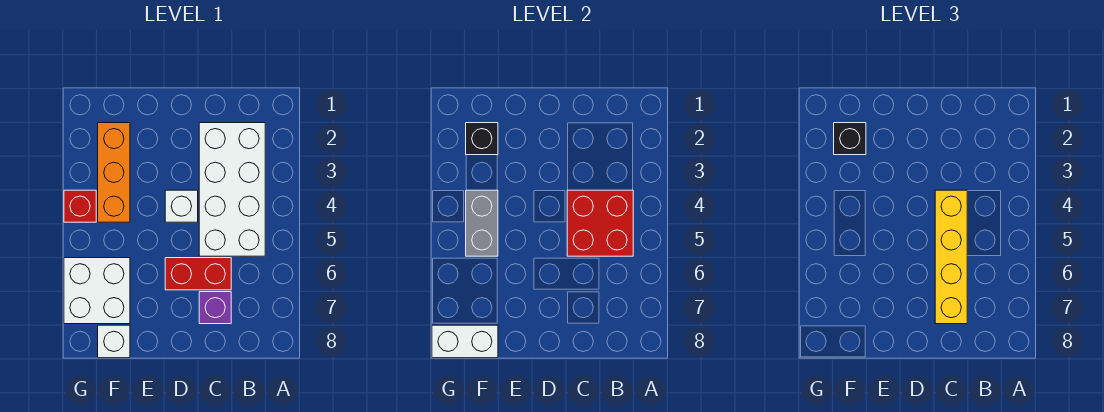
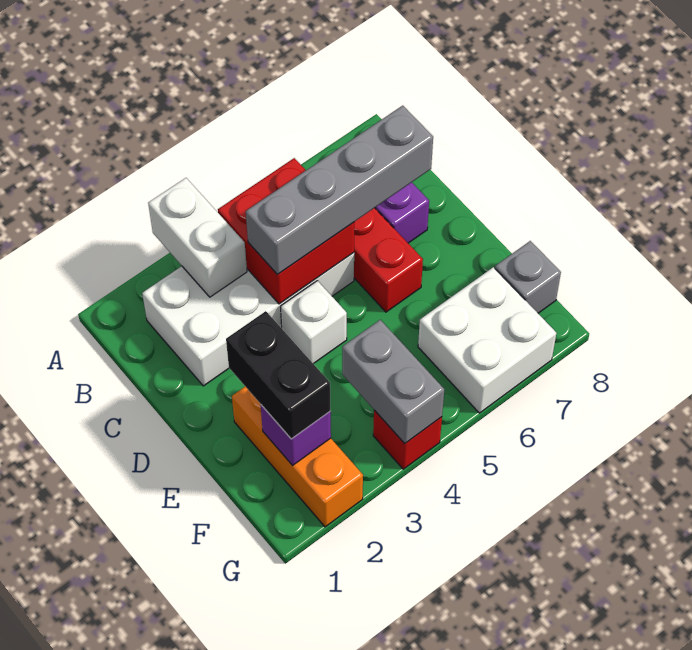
yellow 1x4 brick [935,190,967,324] -> grey 1x4 brick [246,106,433,275]
orange 1x3 brick [98,123,130,222] -> orange 1x3 brick turned to [232,387,363,527]
black 1x1 brick [466,123,498,155] -> purple 1x1 brick [261,405,331,466]
black 1x1 brick [834,123,866,155] -> black 1x2 brick [226,311,331,439]
grey 1x2 brick [466,190,498,256] -> grey 1x2 brick turned to [342,320,444,443]
white 1x1 brick [98,325,130,358] -> grey 1x1 brick [495,241,561,313]
white 1x2 brick [432,325,498,358] -> white 1x2 brick moved to [148,178,247,297]

